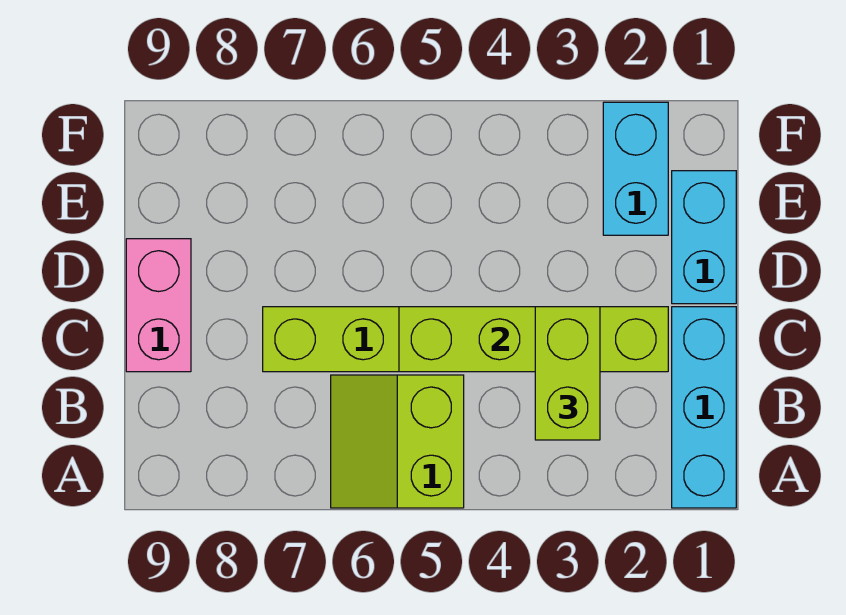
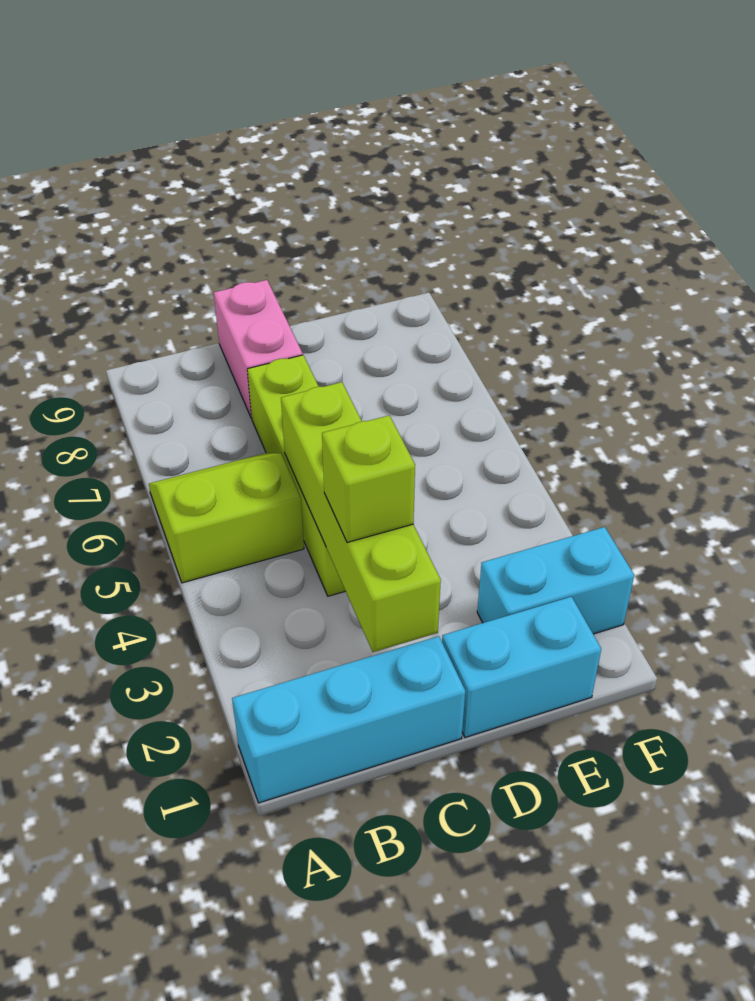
lime 1x2 brick [535,307,600,440] -> lime 1x1 brick [322,415,415,543]
pink 1x2 brick [126,239,191,372] -> pink 1x2 brick turned to [214,280,303,418]

